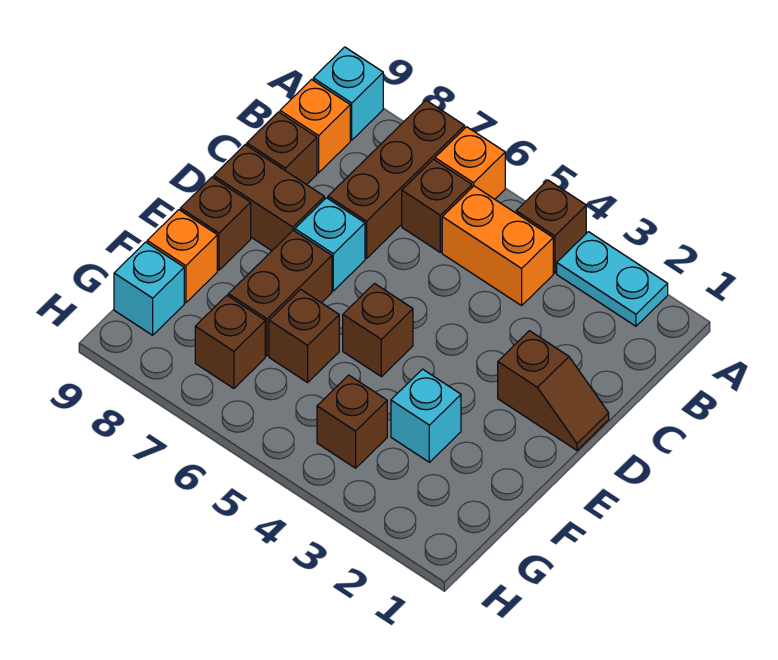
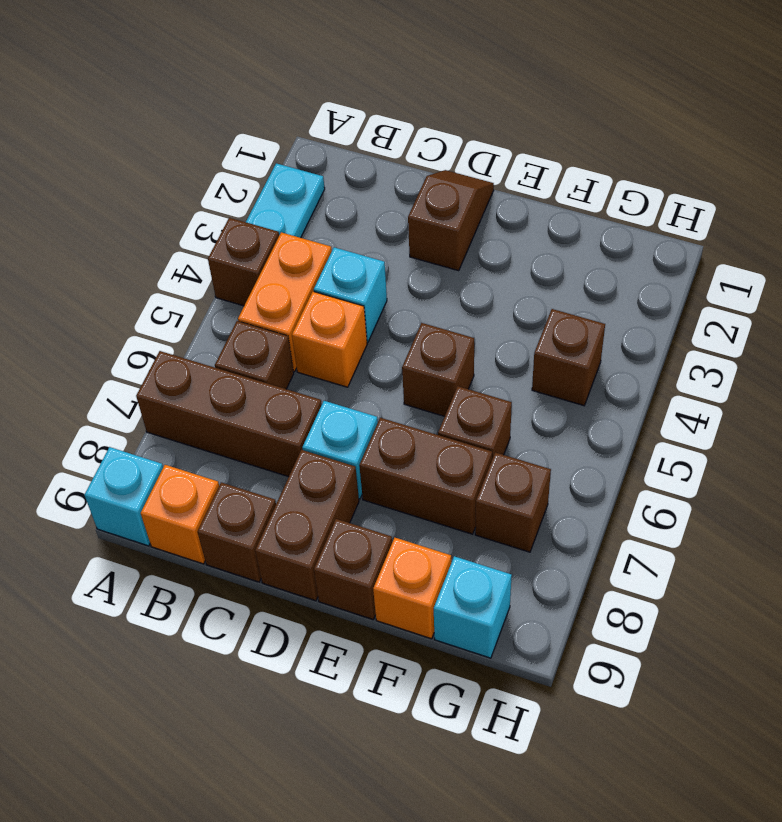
orange 1x1 brick [435,127,505,199] -> orange 1x1 brick moved to [292,292,367,387]
cyan 1x1 brick [391,369,461,462] -> cyan 1x1 brick moved to [314,247,387,342]

